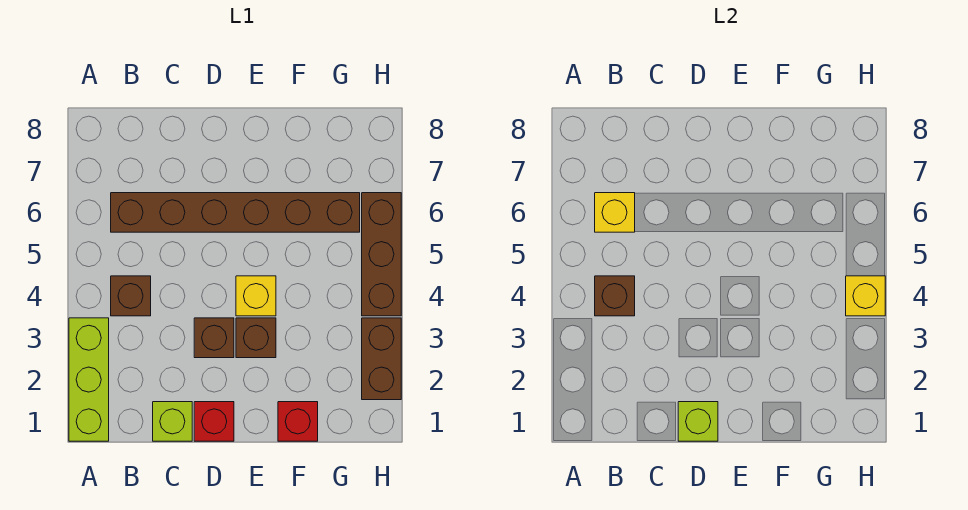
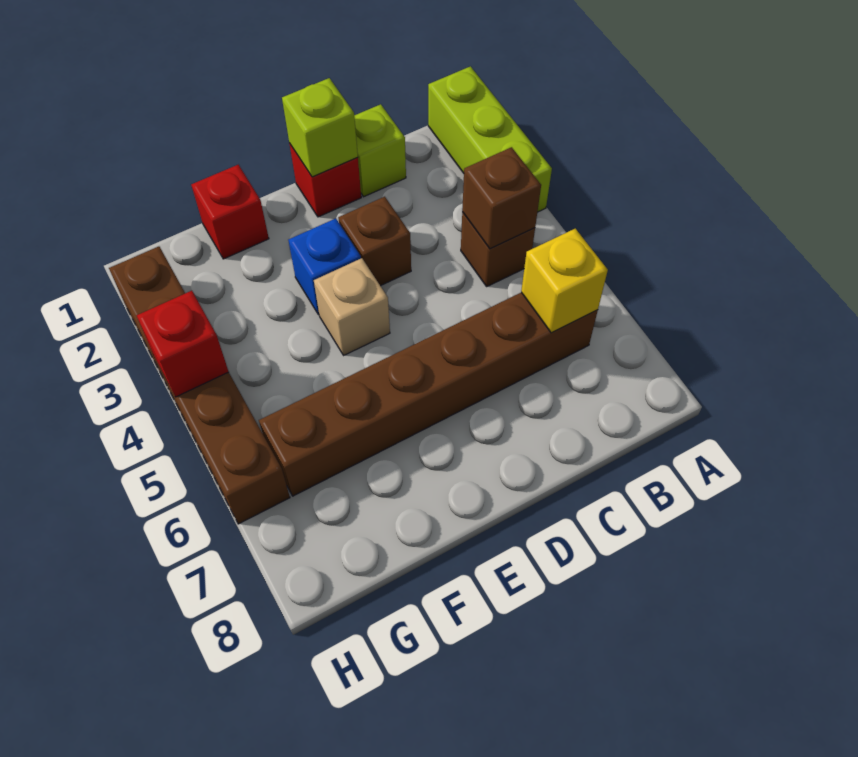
brown 1x1 brick [236,318,276,358] -> blue 1x1 brick [288,218,361,315]
yellow 1x1 brick [236,276,276,316] -> tan 1x1 brick [314,258,390,355]
yellow 1x1 brick [846,276,885,316] -> red 1x1 brick [137,291,229,397]

